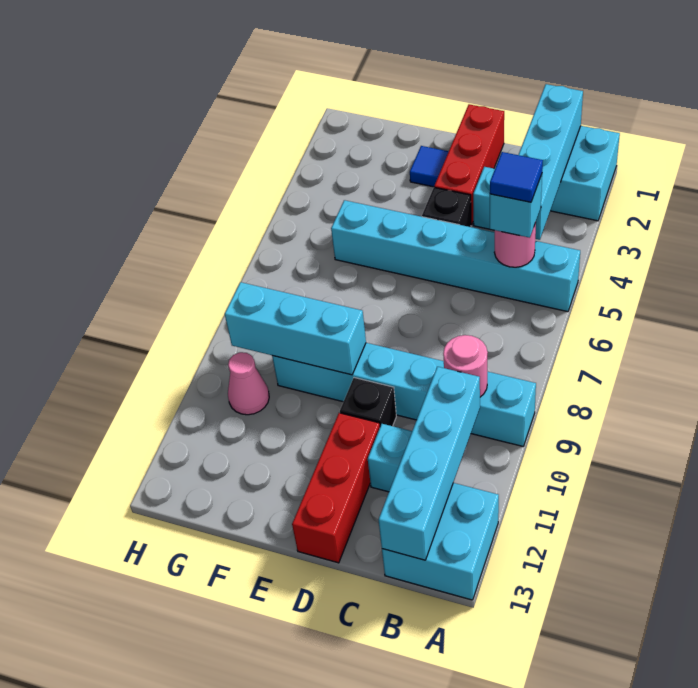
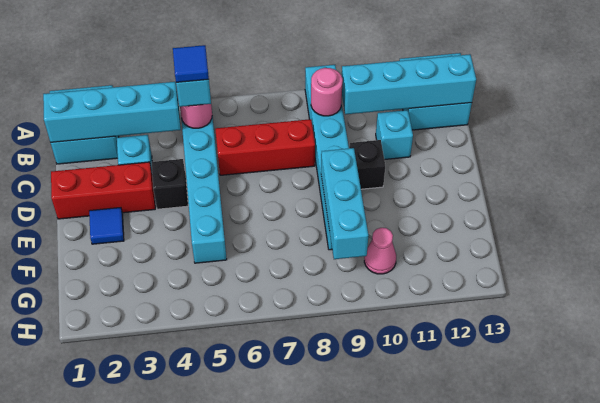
red 1x3 brick [292,413,380,563] -> red 1x3 brick moved to [215,119,315,175]

